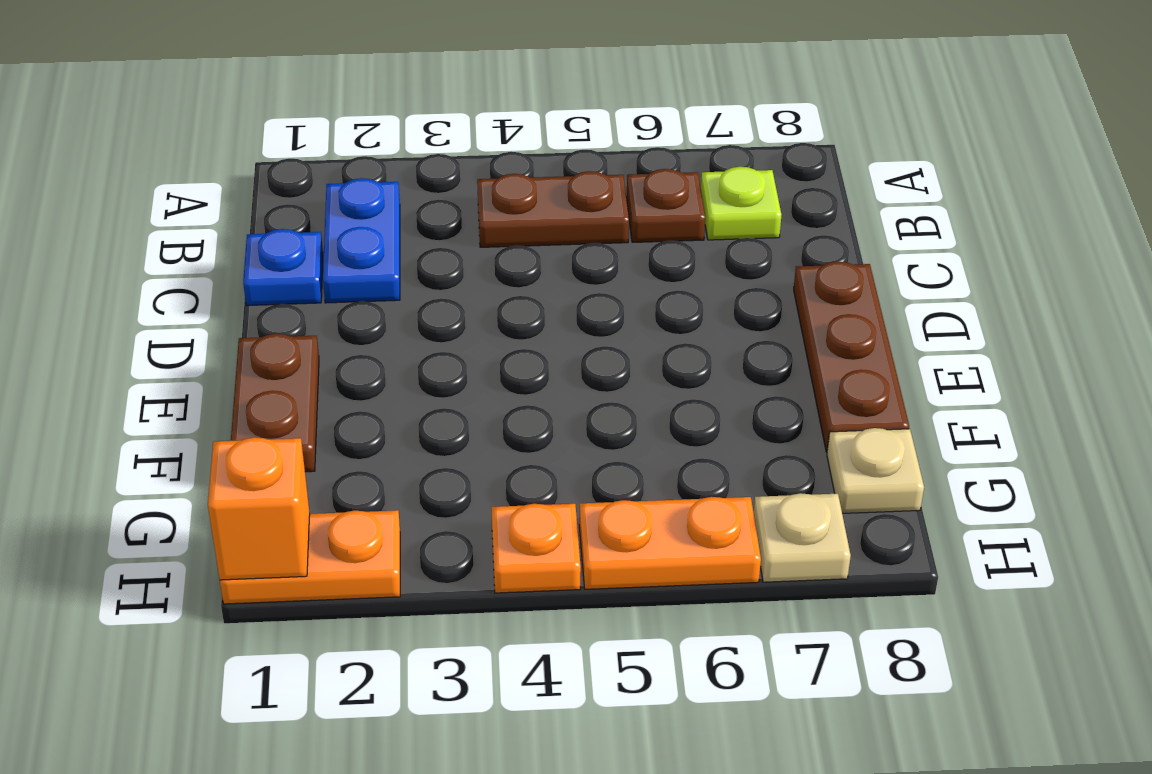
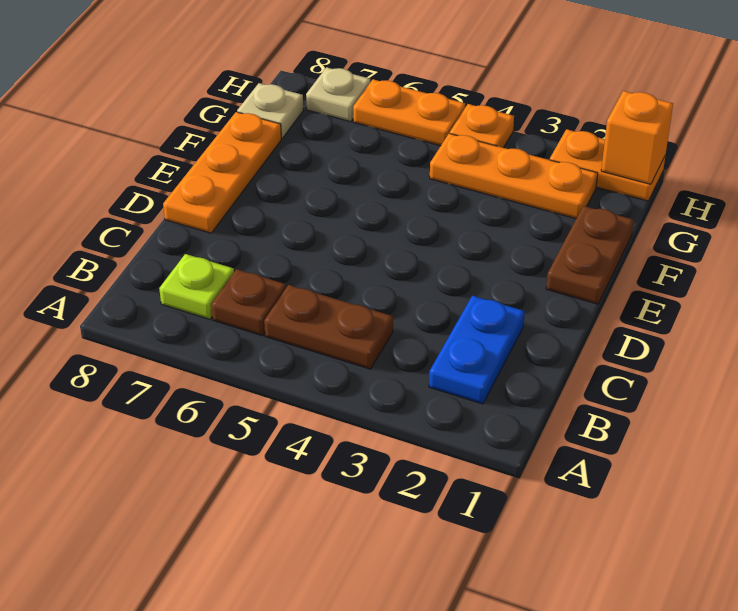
blue 1x1 plate [243,229,323,306] -> none
brown 1x3 plate [794,261,909,452] -> orange 1x3 plate [163,112,281,233]
none -> orange 1x3 plate [430,133,598,219]

